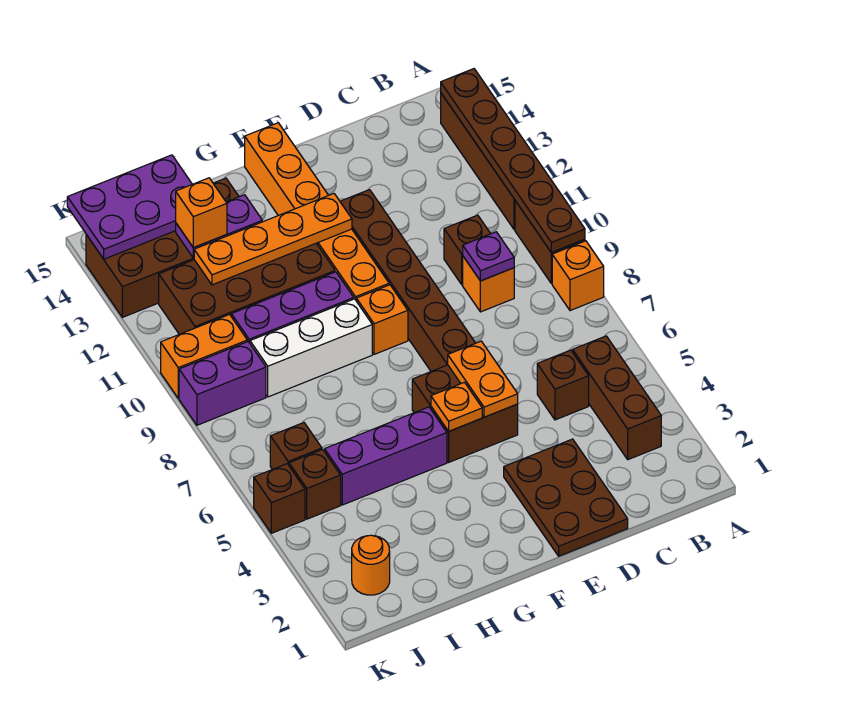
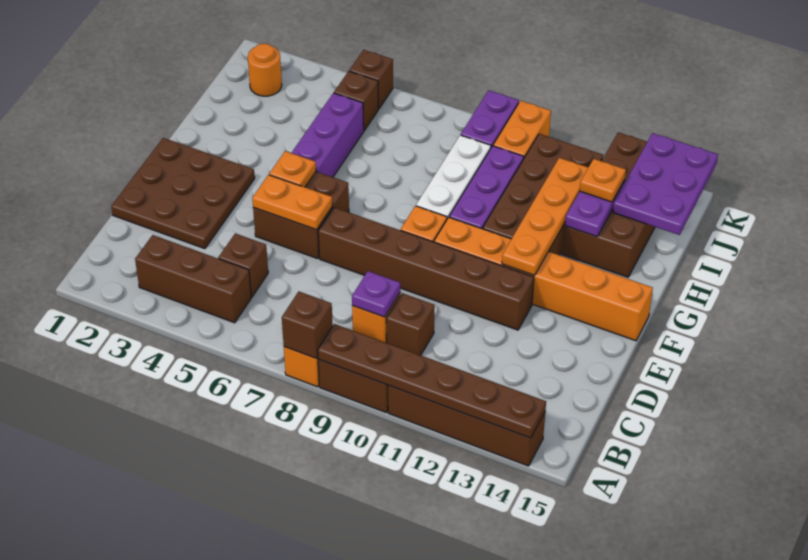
brown 2x3 plate [504,439,628,556] -> brown 3x3 plate [111,138,255,249]
orange 1x1 brick [176,178,227,248] -> orange 1x1 plate [580,159,626,202]
brown 1x1 brick [270,423,322,469] -> brown 1x1 brick moved to [282,292,333,358]

